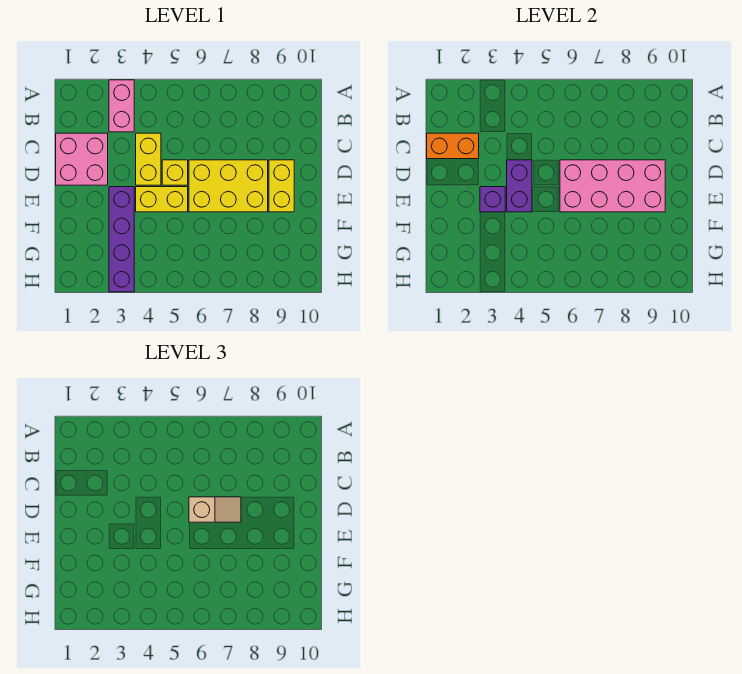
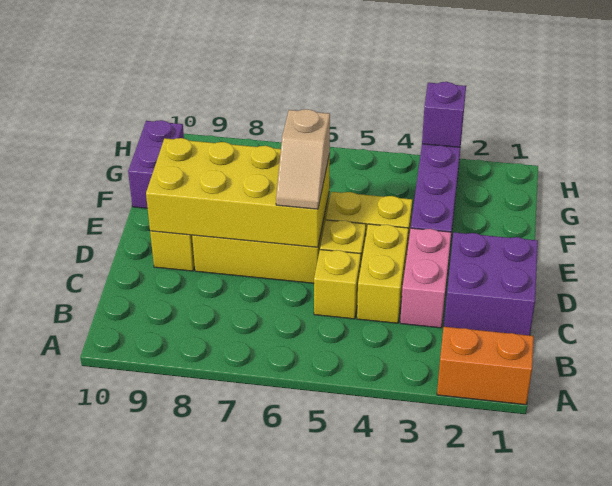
pink 1x2 brick [109,80,134,132] -> pink 1x2 brick moved to [400,228,451,328]
pink 2x2 brick [56,133,108,185] -> purple 2x2 brick [444,232,538,335]
orange 1x2 brick [427,133,479,159] -> orange 1x2 brick moved to [437,327,534,405]
none -> yellow 1x1 brick [314,250,361,319]
purple 1x2 brick [507,160,532,212] -> purple 1x2 brick moved to [128,120,184,208]
pink 2x4 brick [560,160,665,212] -> yellow 2x4 brick [146,138,330,247]
tan 1x2 slope [189,497,241,522] -> tan 1x2 slope turned to [276,109,330,209]
purple 1x1 brick [480,187,505,212] -> purple 1x1 brick moved to [422,82,466,147]

